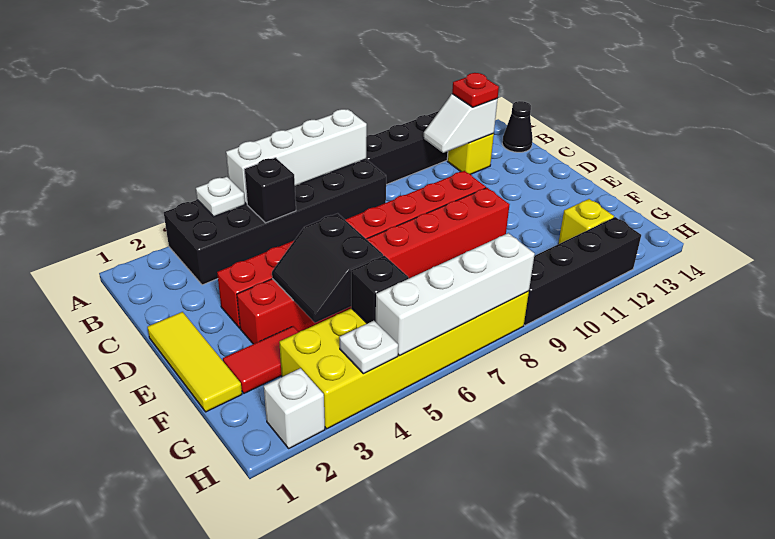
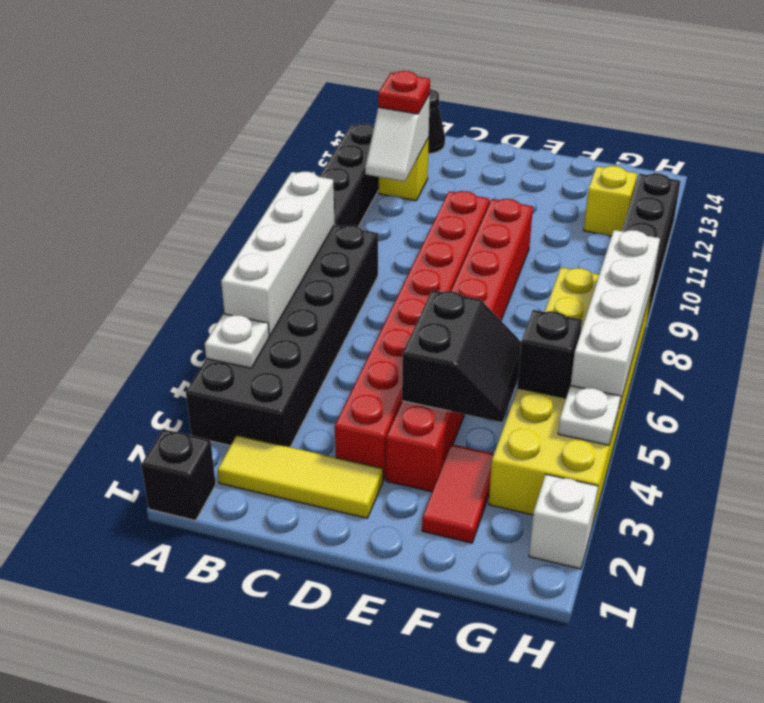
black 1x1 brick [244,158,296,223] -> black 1x1 brick moved to [141,429,216,520]
yellow 1x3 tile [147,312,242,412] -> yellow 1x3 tile moved to [218,435,383,518]
black 2x2 slope [272,213,383,323] -> black 2x2 slope turned to [402,290,521,422]

